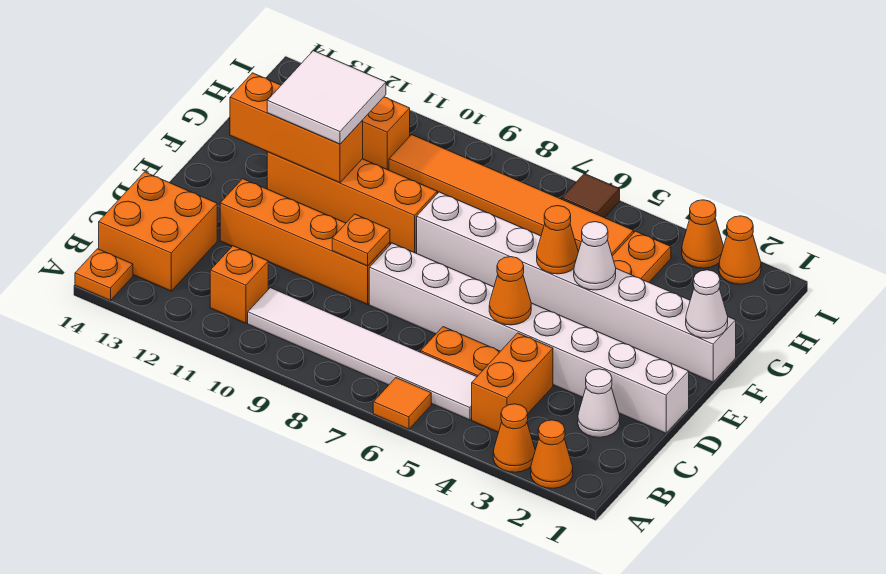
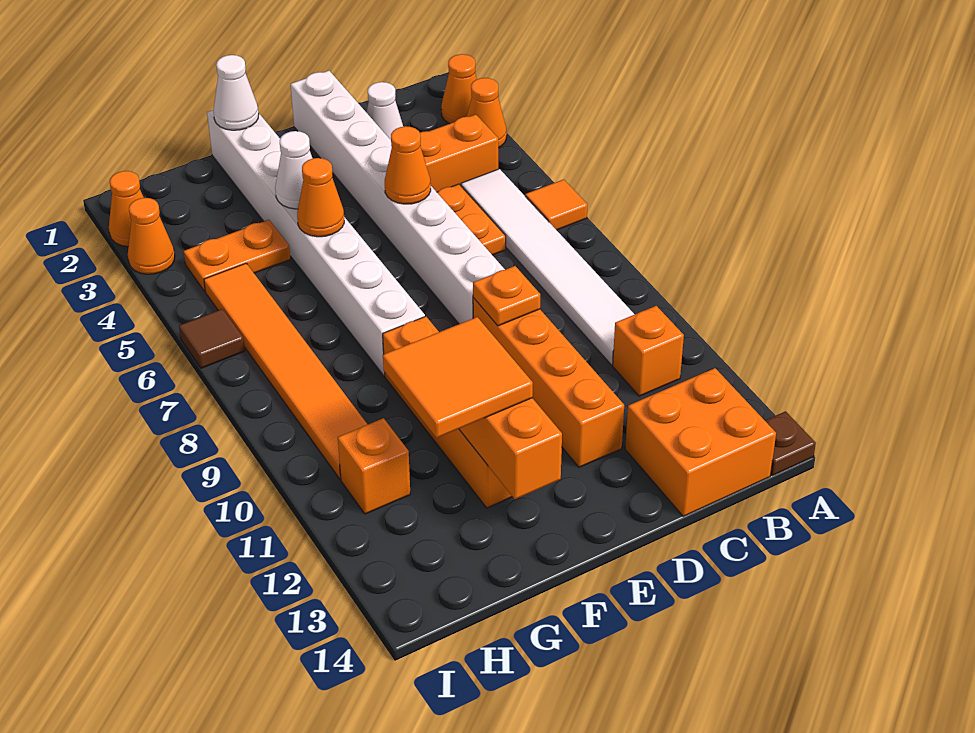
orange 1x1 plate [75,249,133,301] -> brown 1x1 plate [765,411,816,476]
white 2x2 tile [267,51,386,144] -> orange 2x2 tile [383,317,533,438]

